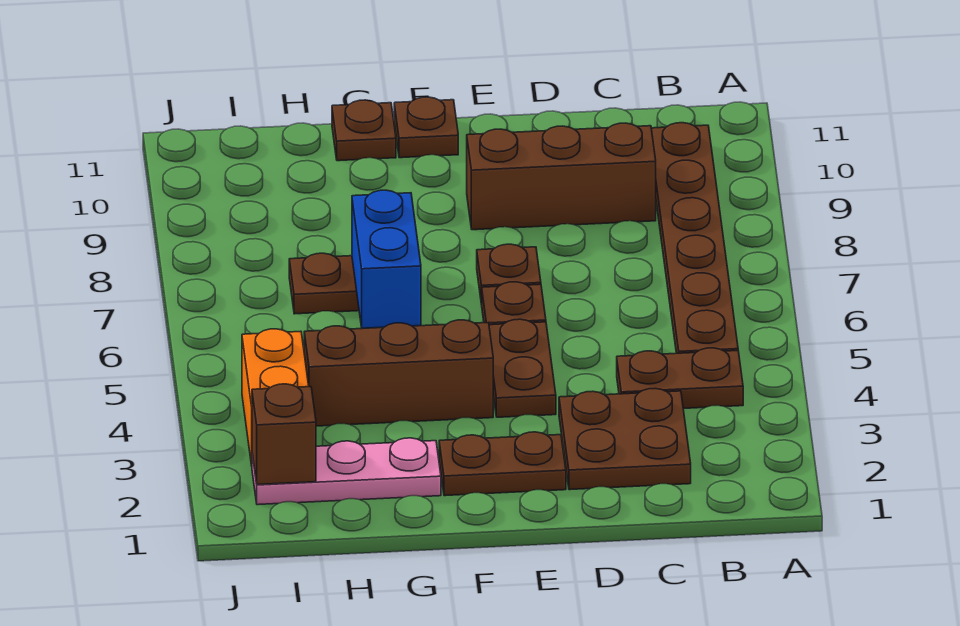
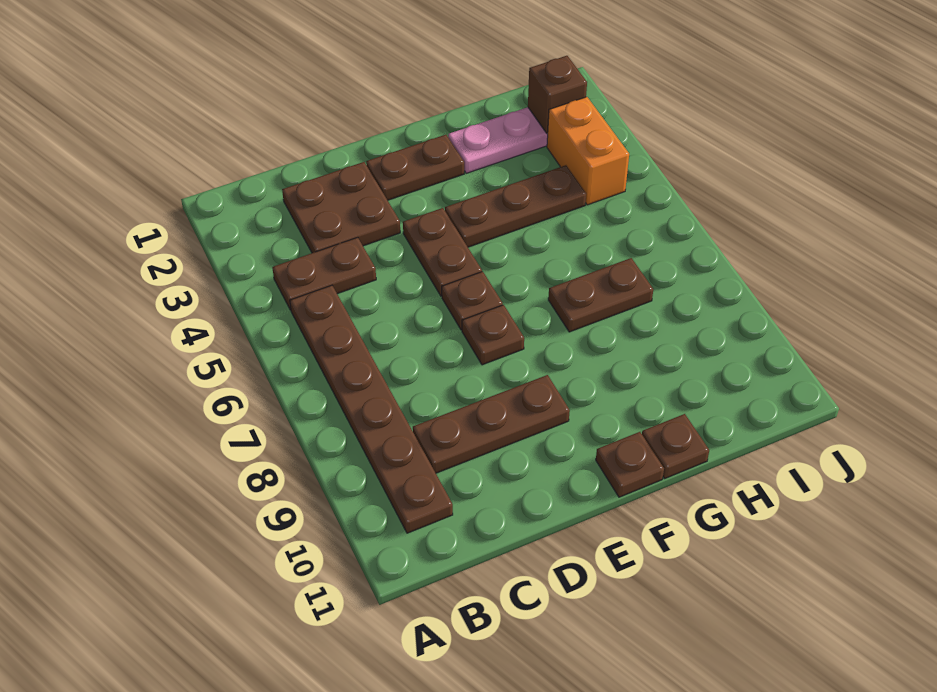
brown 1x3 brick [467,123,656,230] -> brown 1x3 plate [413,375,570,473]
brown 1x3 brick [304,320,493,426] -> brown 1x3 plate [445,165,586,247]
blue 1x2 brick [352,190,421,328] -> none

